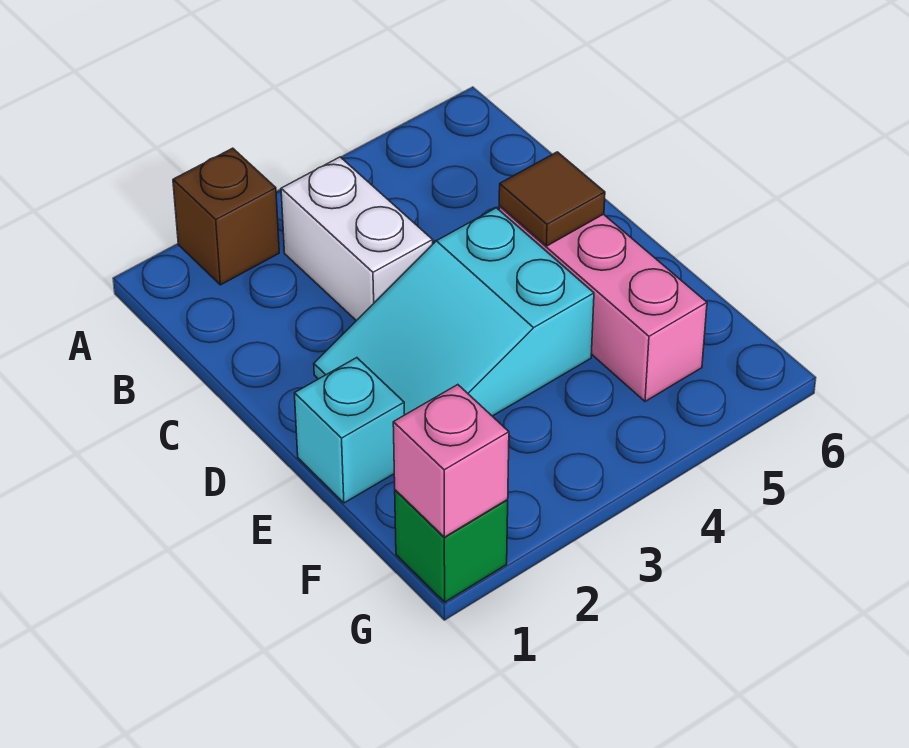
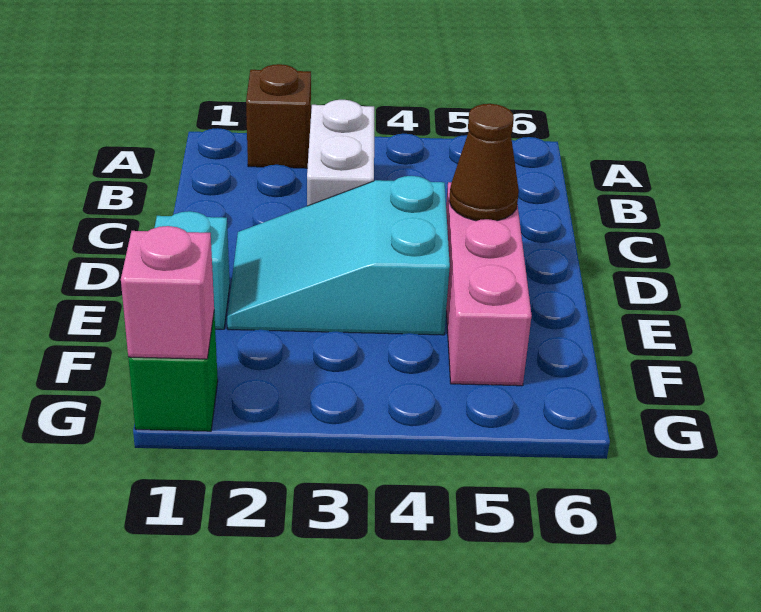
brown 1x1 tile [499,152,605,246] -> brown 1x1 cone [449,104,519,221]

